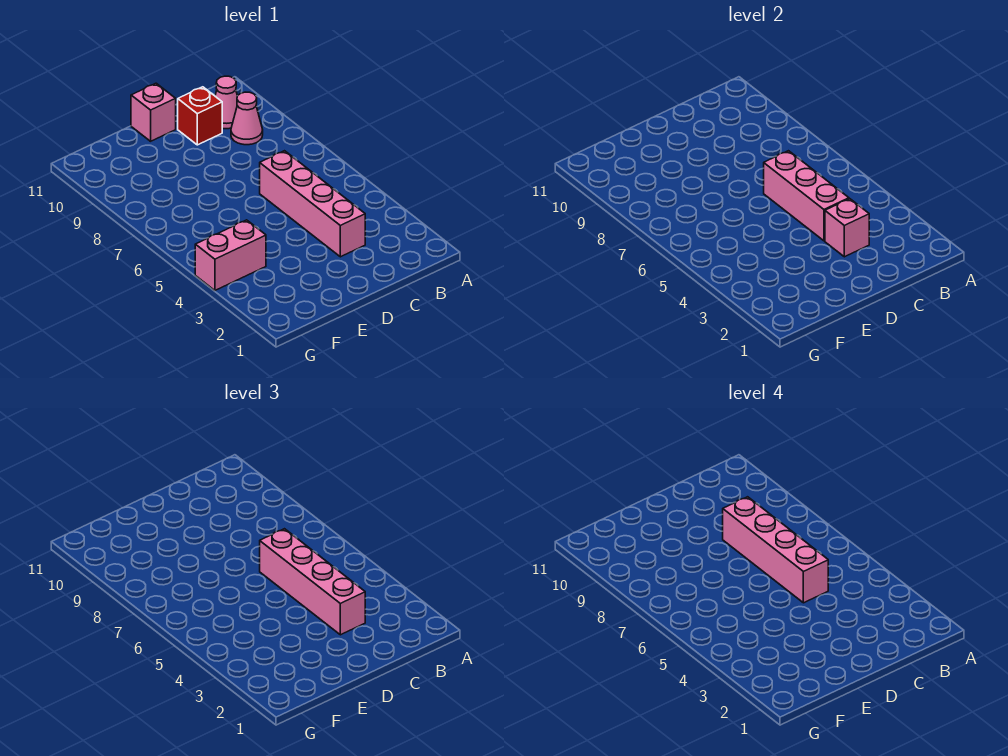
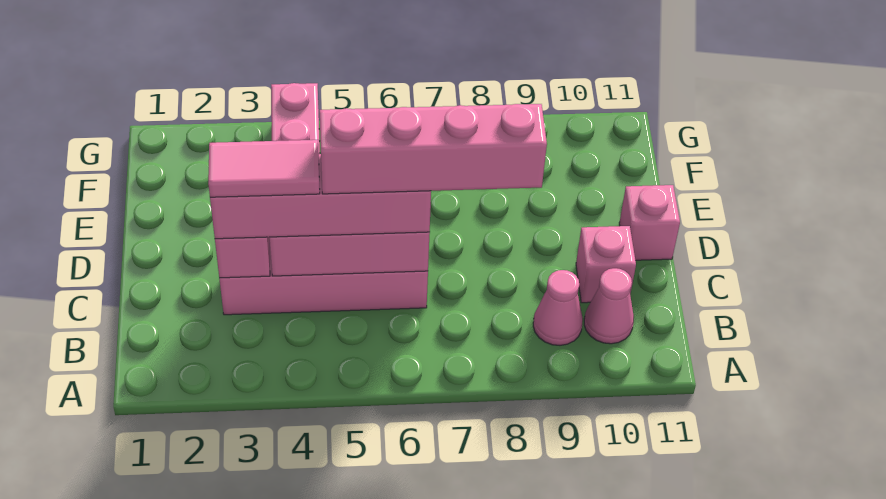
none -> pink 1x2 tile [208,140,320,197]
red 1x1 brick [178,87,222,145] -> pink 1x1 brick [576,226,636,303]

